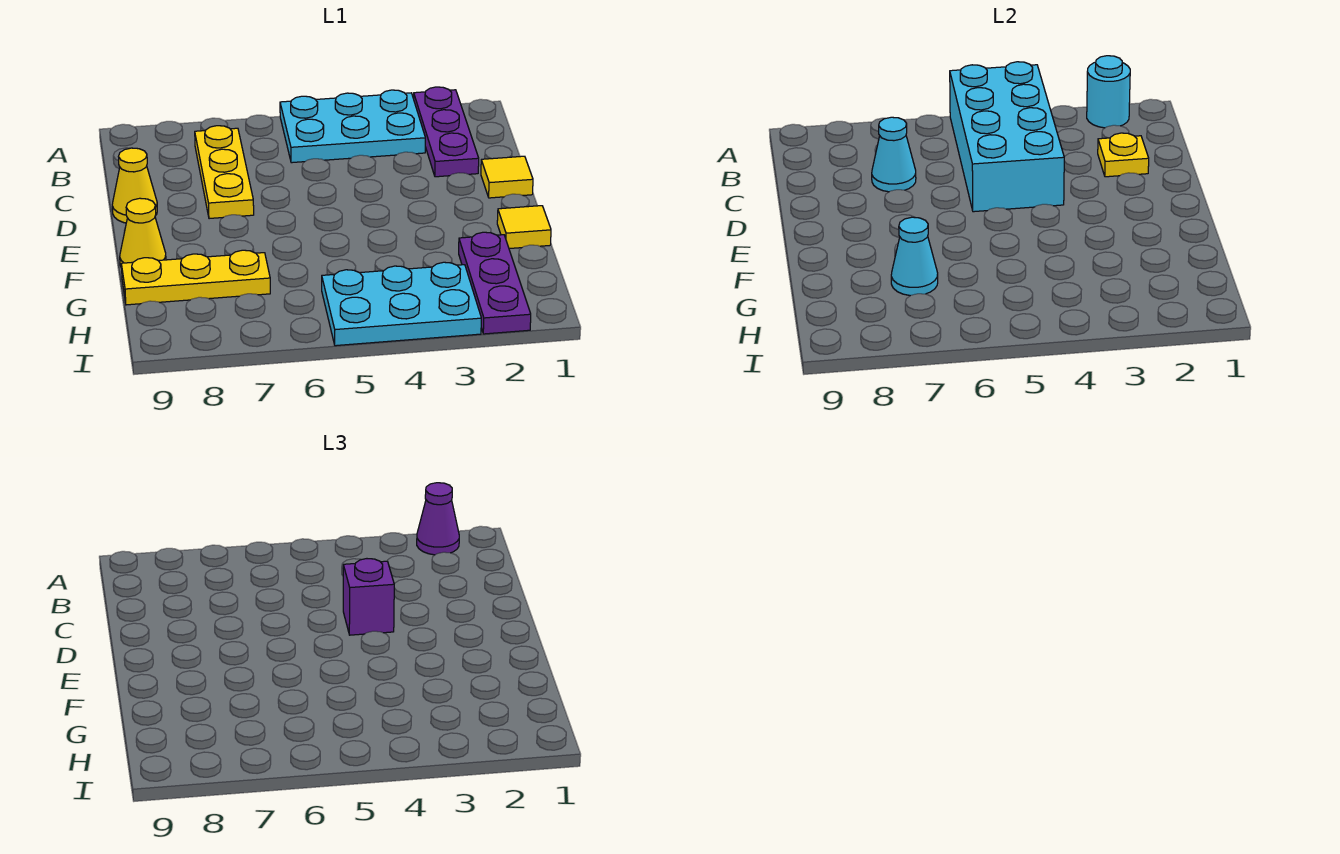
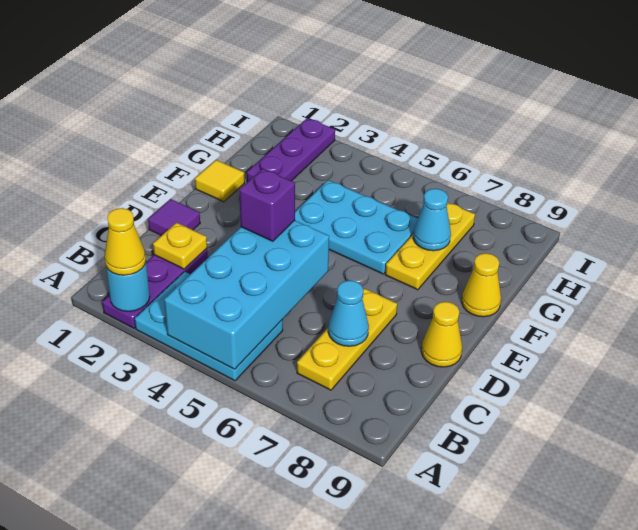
purple 1x1 cone [417,483,459,555] -> yellow 1x1 cone [105,208,146,275]
yellow 1x1 tile [481,156,533,198] -> purple 1x1 tile [148,199,200,236]
yellow 1x3 plate [121,250,270,305] -> yellow 1x3 plate turned to [385,202,475,290]
cyan 2x3 plate [322,262,481,346] -> cyan 2x3 plate moved to [295,180,418,274]

